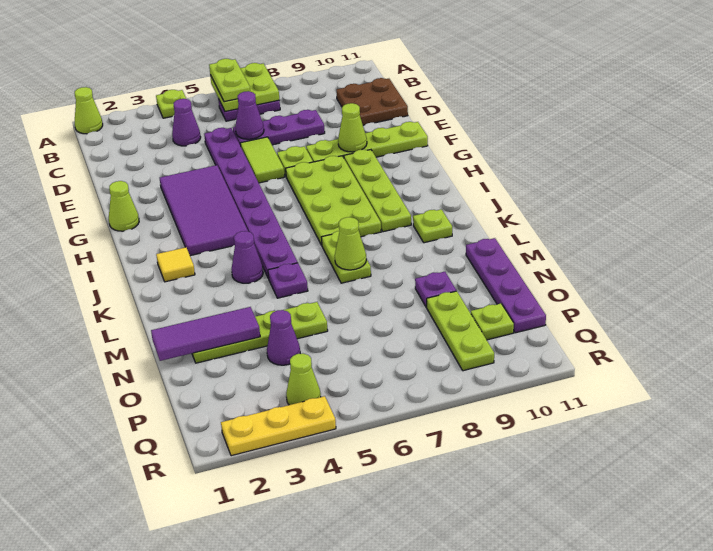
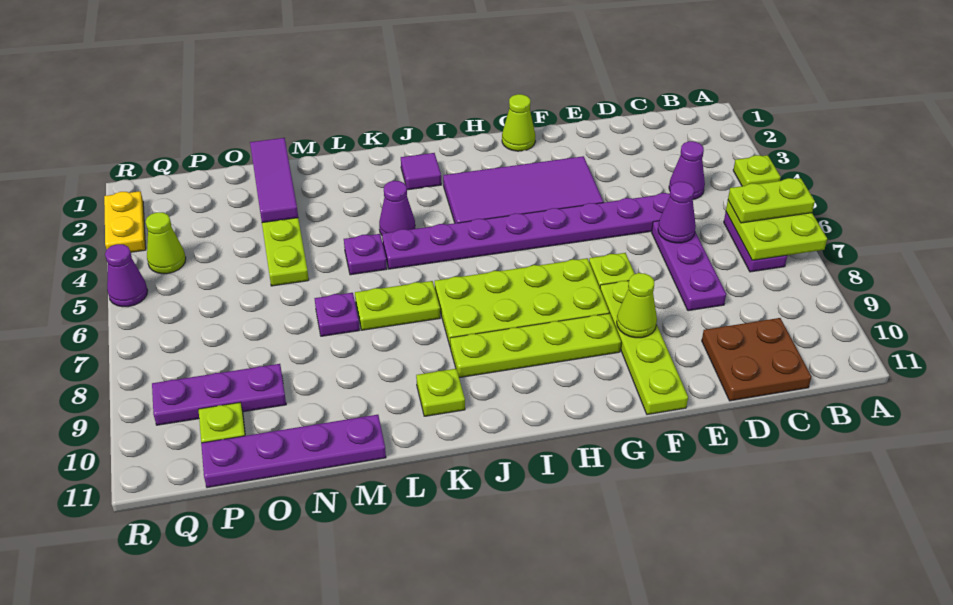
lime 1x1 cone [74,87,103,134] -> none
lime 1x2 tile [240,137,284,183] -> none
yellow 1x1 tile [156,247,195,282] -> purple 1x1 tile [401,153,441,190]
lime 1x1 cone [335,217,366,270] -> none
purple 1x1 plate [415,272,456,307] -> purple 1x1 plate moved to [315,293,359,336]
purple 1x1 cone [267,310,300,365] -> purple 1x1 cone moved to [105,244,148,307]
lime 1x3 plate [426,291,494,371] -> purple 1x3 plate [152,364,286,425]
yellow 1x3 plate [221,396,336,456] -> yellow 1x2 plate [104,191,146,252]

